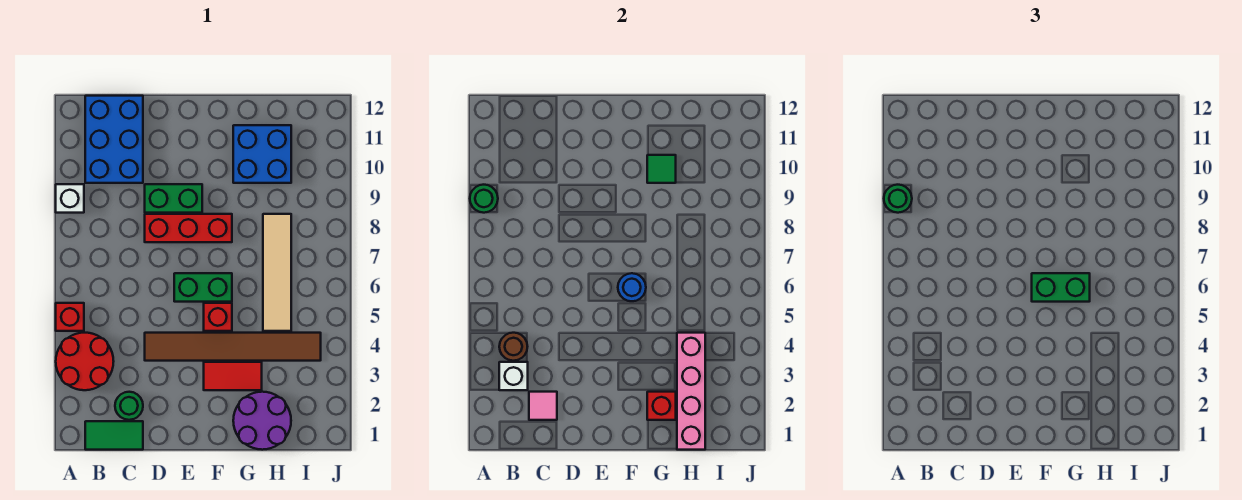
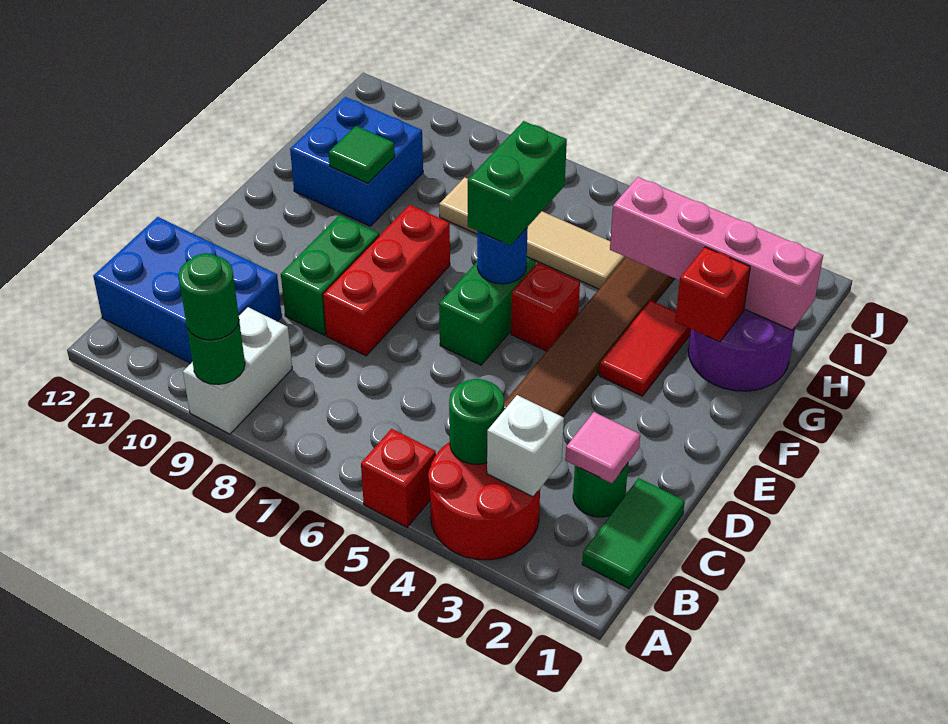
white 1x1 brick [56,184,84,213] -> white 1x2 brick [183,307,292,434]
brown 1x1 round brick [499,333,528,361] -> green 1x1 round brick [449,379,504,464]

